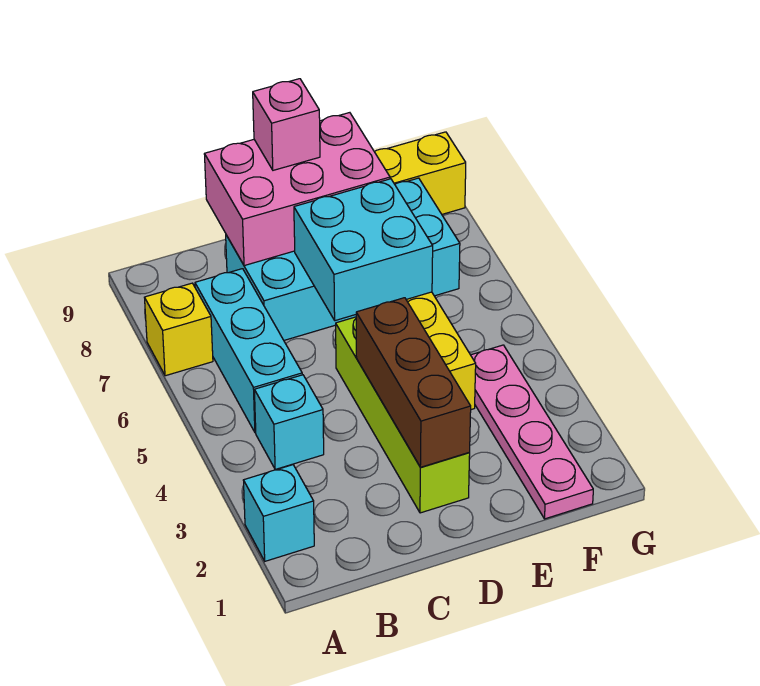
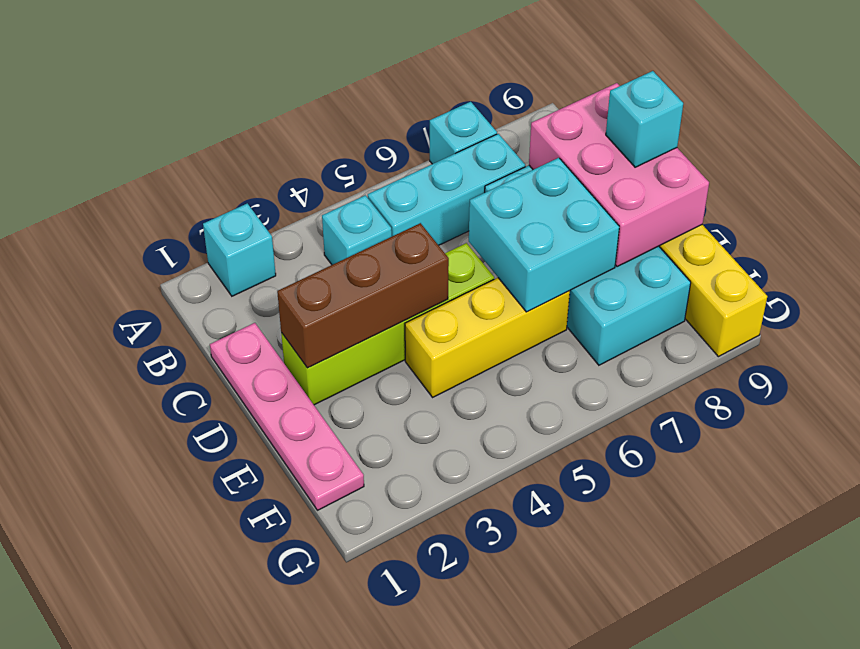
yellow 1x1 brick [144,283,213,376] -> cyan 1x1 brick [430,102,497,164]
pink 1x1 brick [253,79,320,170] -> cyan 1x1 brick [606,71,683,167]
pink 1x4 plate [471,345,593,519] -> pink 1x4 plate turned to [210,323,364,510]

